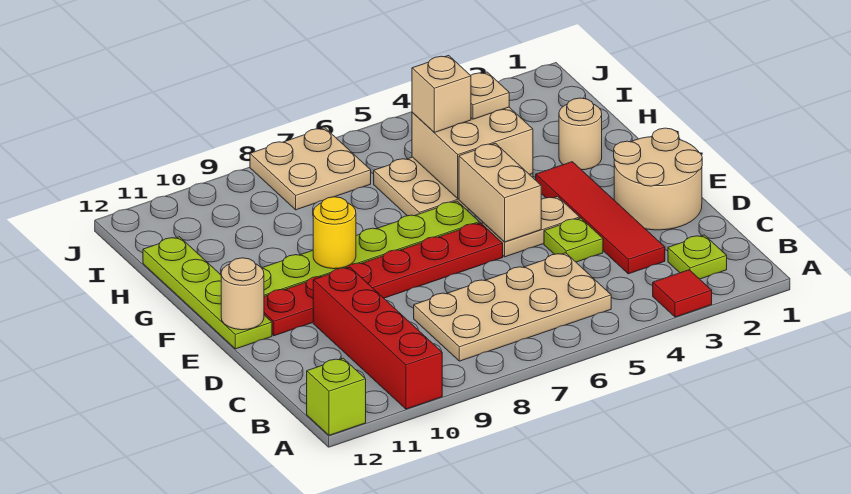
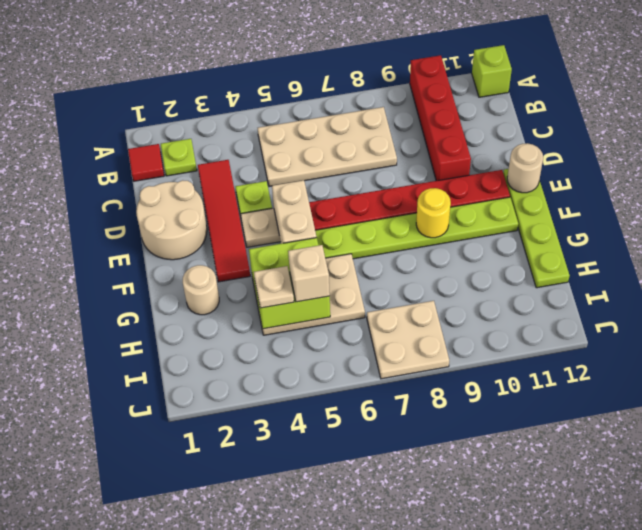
red 1x1 tile [653,270,712,317] -> red 1x1 tile moved to [128,144,164,181]
tan 2x2 brick [412,107,533,199] -> lime 2x2 brick [249,238,330,329]

